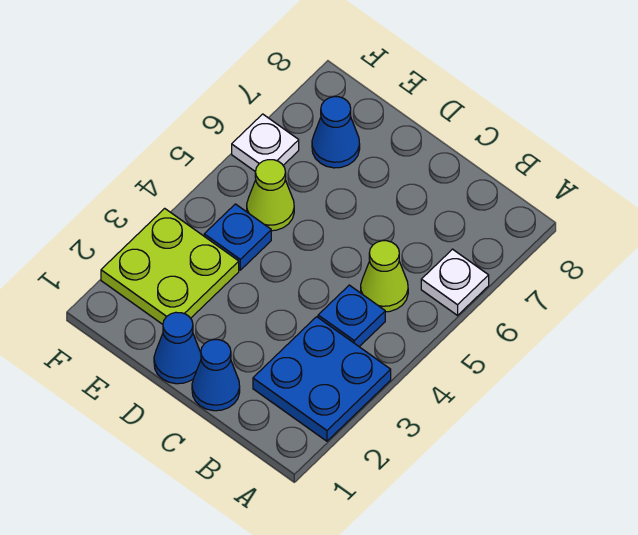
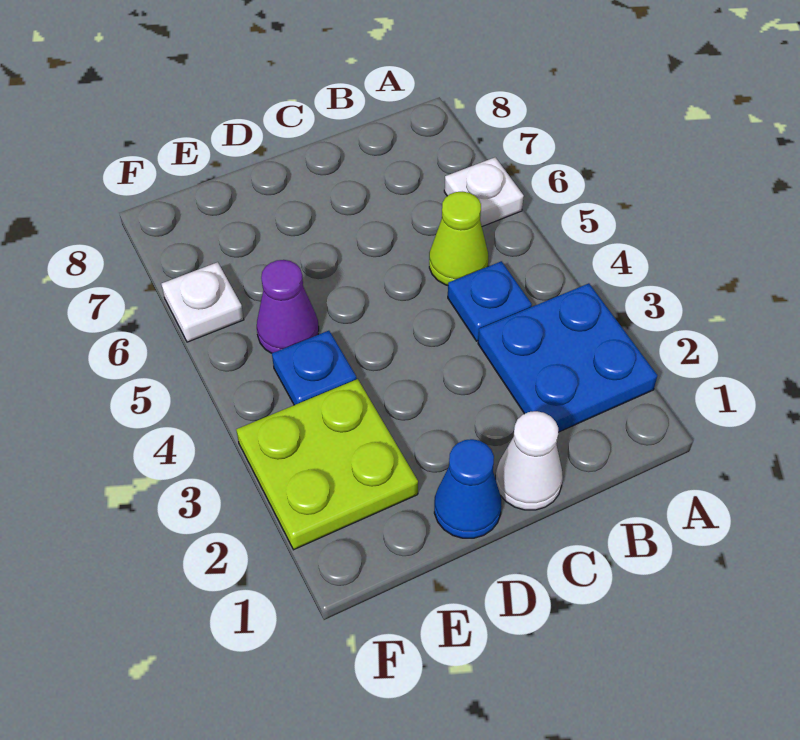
blue 1x1 cone [192,340,240,411] -> white 1x1 cone [496,411,563,510]
lime 1x1 cone [247,160,294,231] -> purple 1x1 cone [257,260,319,353]
blue 1x1 cone [312,97,360,168] -> none

